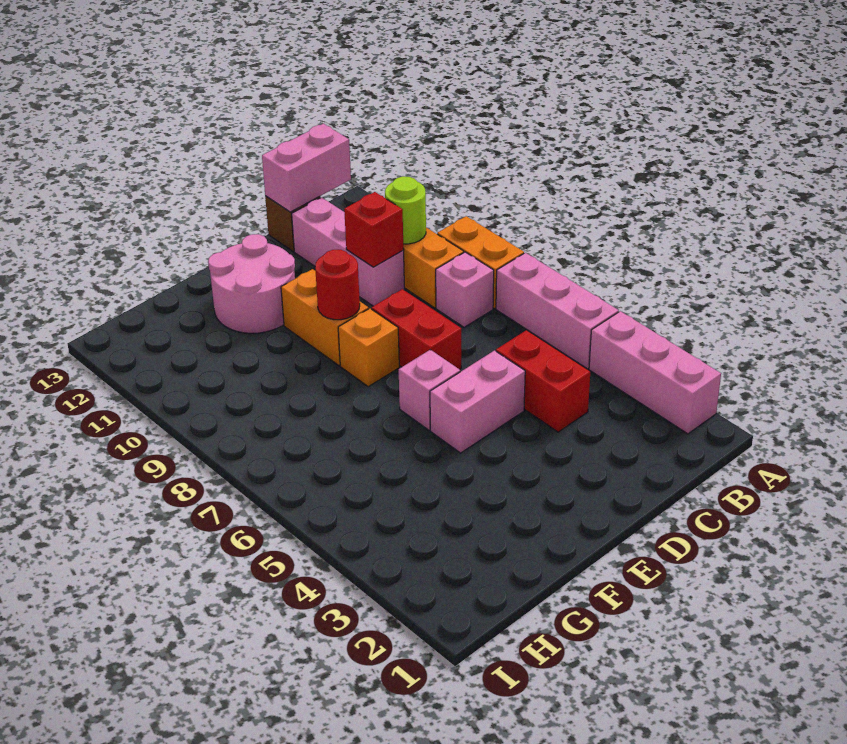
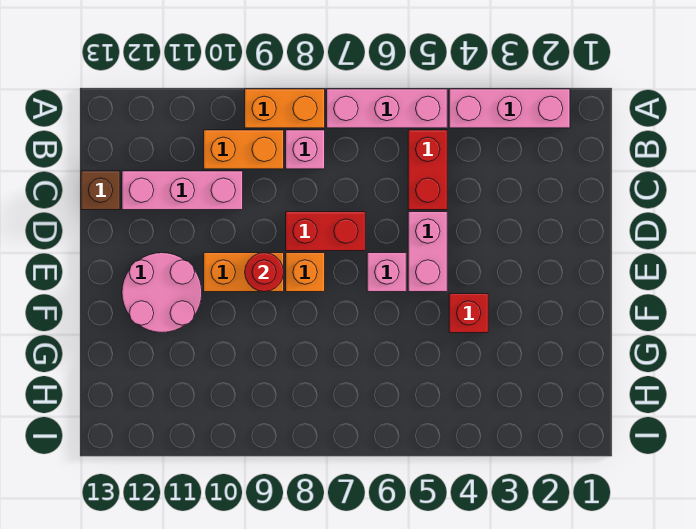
lime 1x1 round brick [385,176,426,244] -> none
pink 1x2 brick [262,124,351,212] -> none
red 1x2 brick [496,330,590,432] -> red 1x2 brick turned to [408,130,447,210]
red 1x1 brick [344,192,404,267] -> red 1x1 brick moved to [449,294,488,333]

